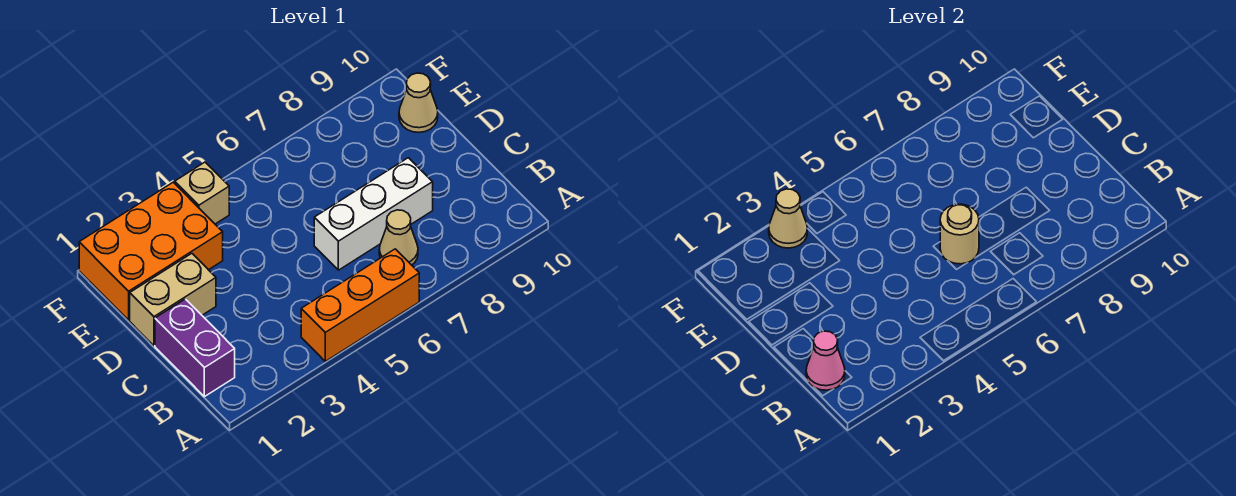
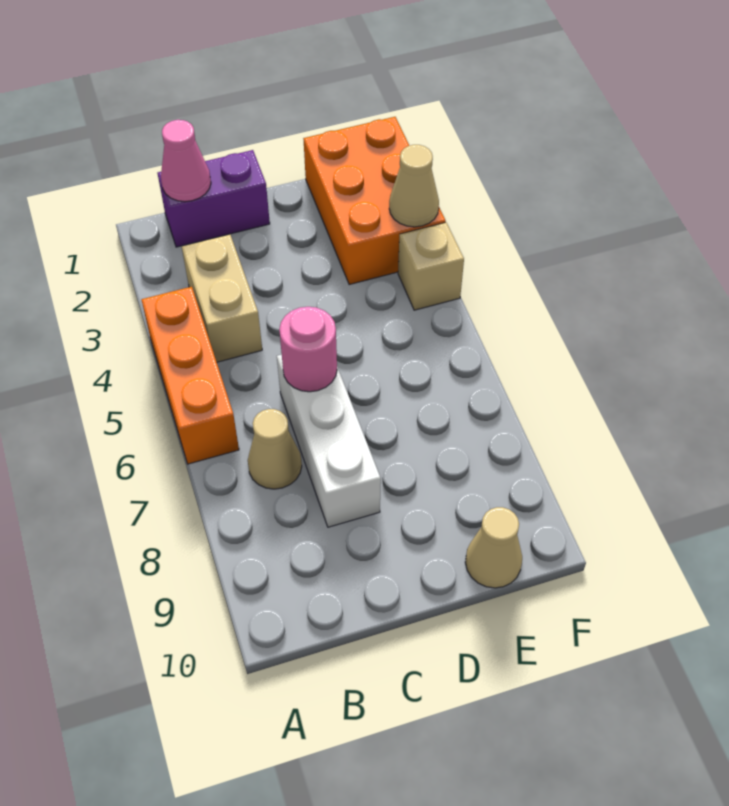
tan 1x1 round brick [940,204,979,264] -> pink 1x1 round brick [279,307,337,392]
tan 1x2 brick [130,254,216,346] -> tan 1x2 brick moved to [182,235,262,362]

